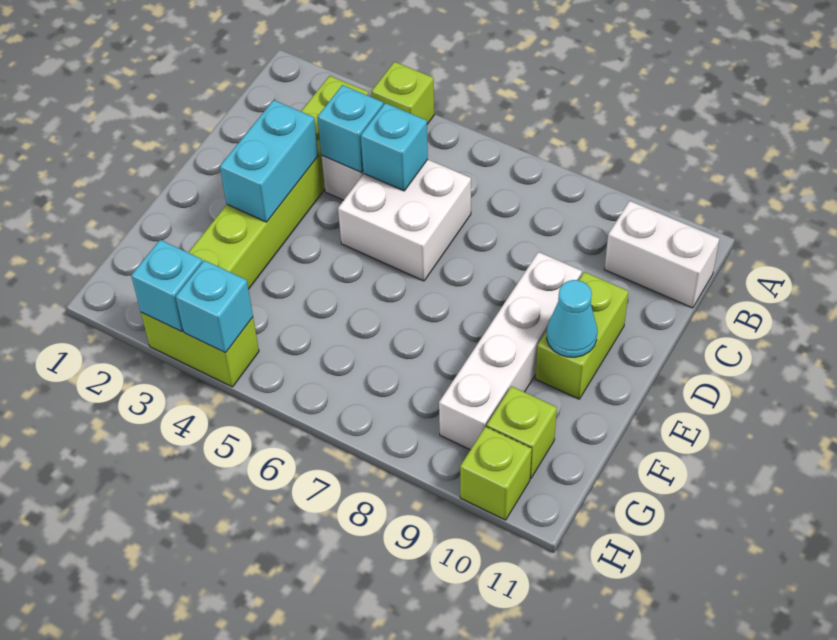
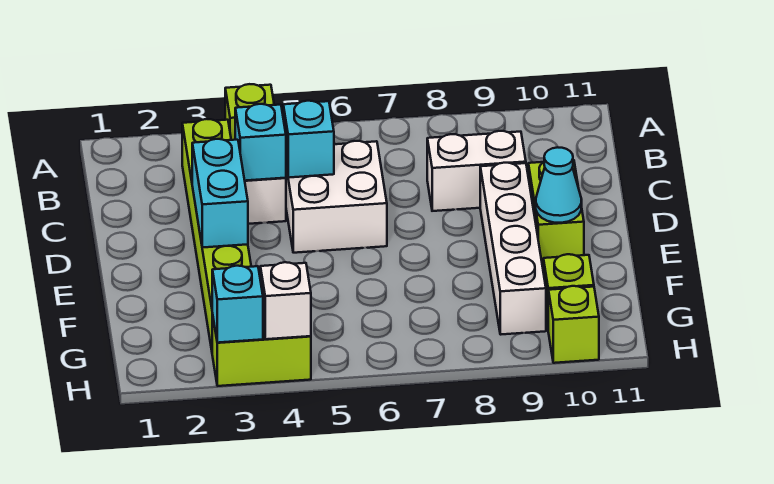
white 1x2 brick [604,201,720,308] -> white 1x2 brick moved to [427,131,526,211]
cyan 1x1 brick [176,260,253,353] -> white 1x1 brick [260,262,311,339]

